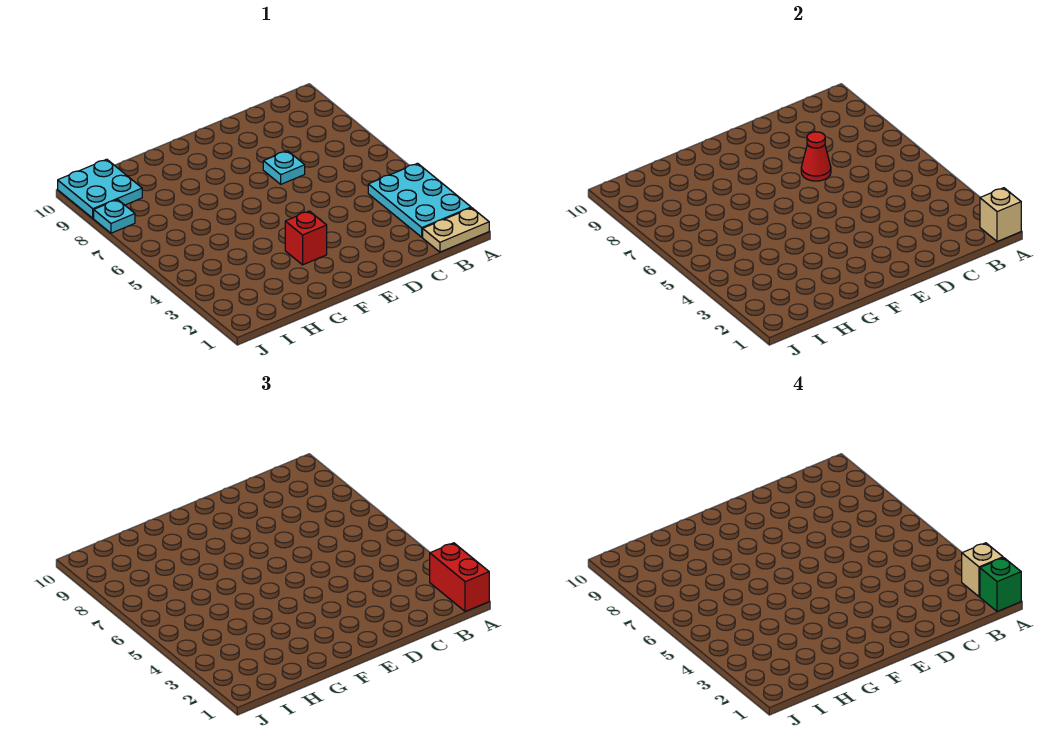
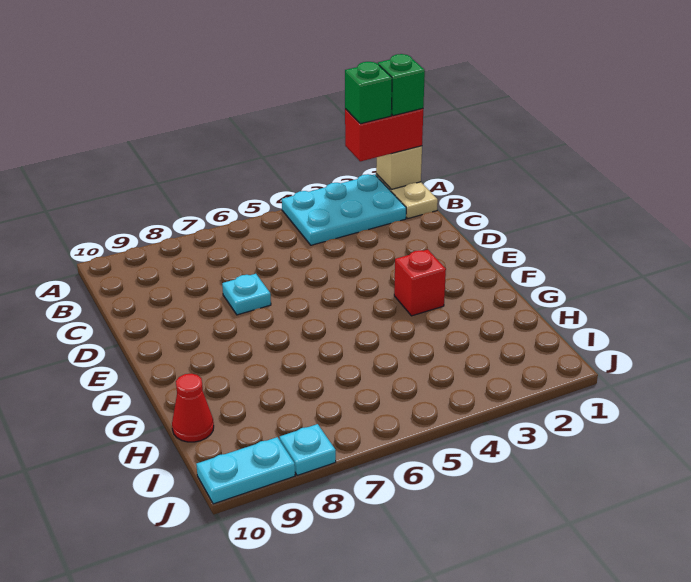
tan 1x1 brick [962,543,1003,597] -> green 1x1 brick [345,62,392,124]
red 1x1 cone [801,132,831,181] -> red 1x1 cone moved to [172,374,214,442]
cyan 2x2 plate [58,159,142,218] -> cyan 1x2 plate [196,437,295,504]

